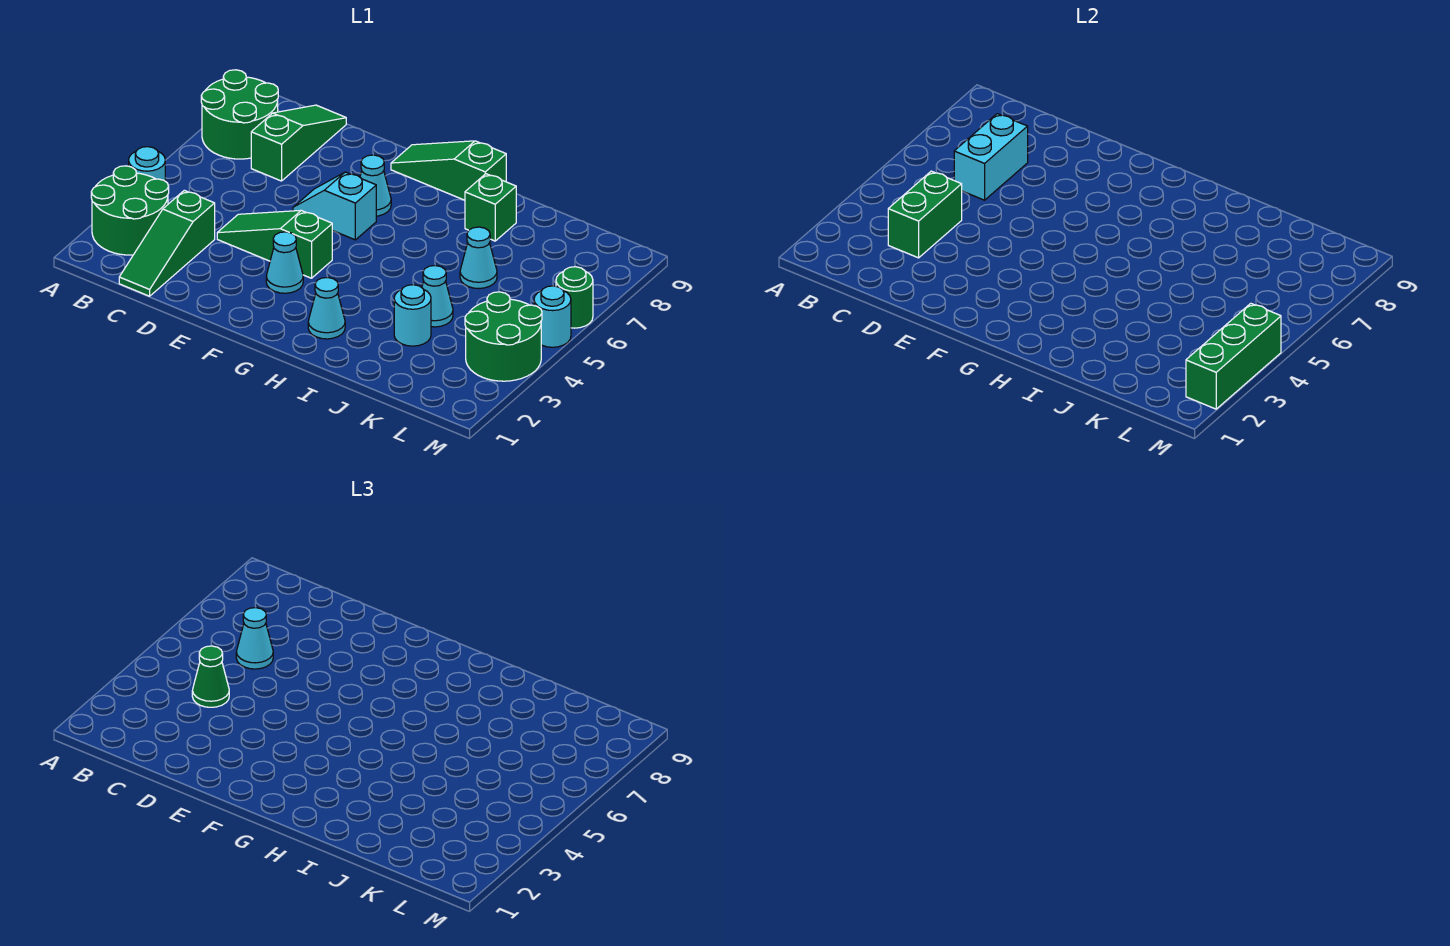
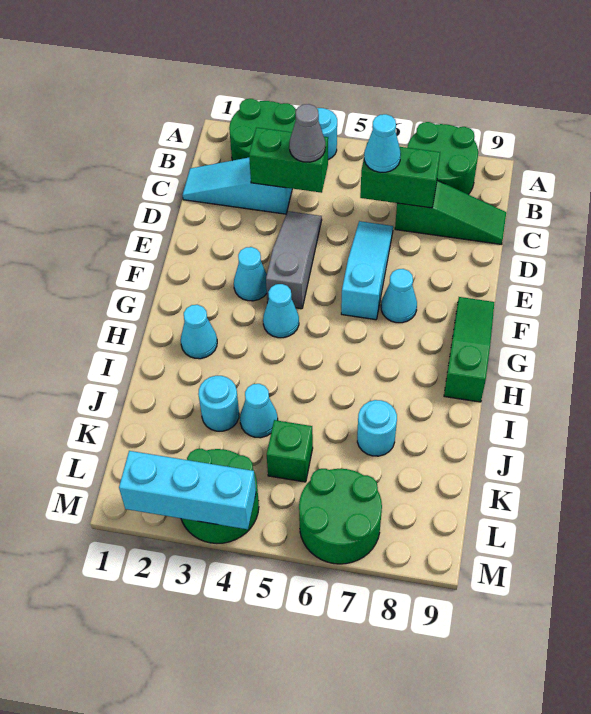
green 1x3 slope [119,190,215,296] -> cyan 1x3 slope [183,158,292,214]
green 1x1 cone [192,646,229,707] -> grey 1x1 cone [289,104,325,162]
cyan 1x2 brick [954,114,1028,200] -> green 1x2 brick [360,142,440,208]
green 1x3 slope [217,210,332,278] -> grey 1x3 slope [266,211,322,309]
cyan 1x2 slope [293,172,376,240] -> cyan 1x3 slope [341,221,393,320]
green 1x1 brick [465,174,516,241] -> green 1x1 brick moved to [267,420,313,482]
cyan 1x1 cone [460,227,497,289] -> cyan 1x1 cone moved to [263,284,299,338]
green 1x3 brick [1186,303,1281,409] -> cyan 1x3 brick [119,451,256,529]
cyan 1x1 round brick [534,286,571,347] -> cyan 1x1 round brick moved to [357,400,397,456]
green 1x1 round brick [556,267,593,328] -> green 2x2 round brick [299,469,382,564]

